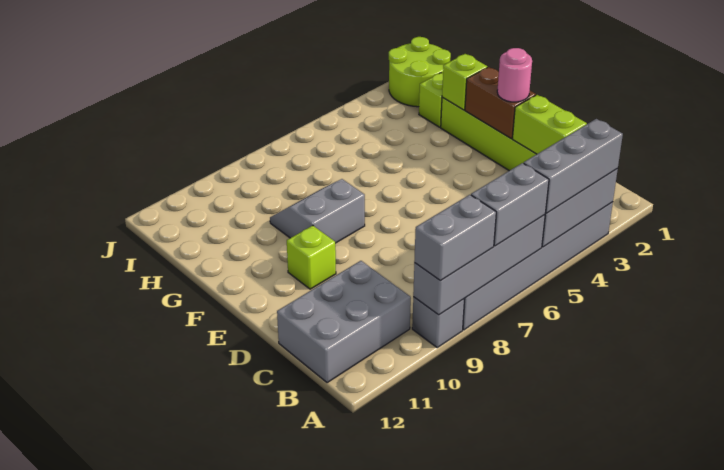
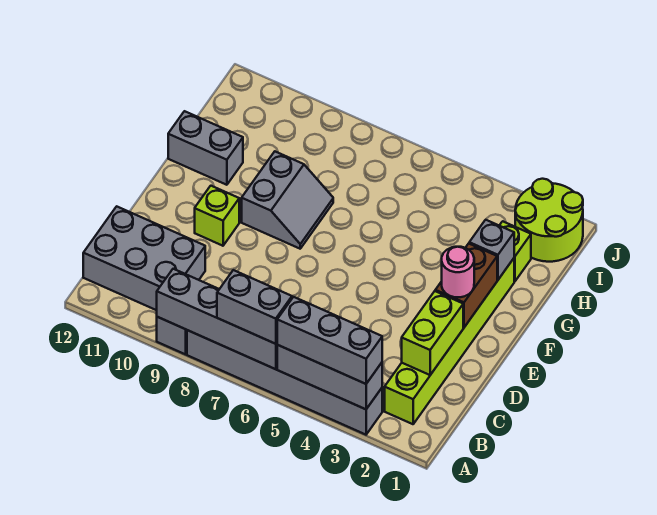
grey 1x2 brick [414,195,496,281] -> grey 1x2 brick moved to [168,111,243,185]
grey 2x2 slope [270,179,365,243] -> grey 2x2 slope turned to [242,152,333,249]
lime 1x1 brick [442,54,487,110] -> grey 1x1 brick [469,220,514,280]

